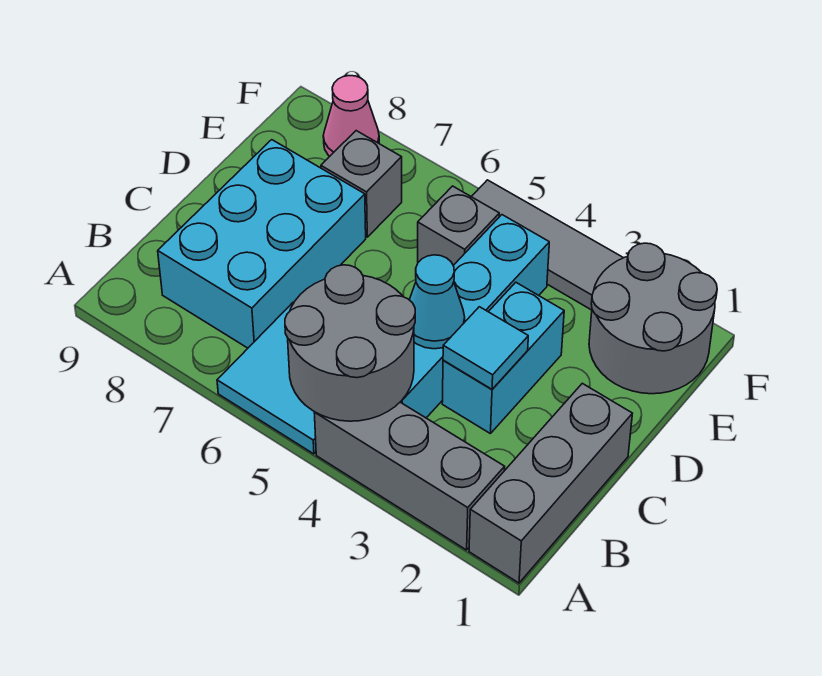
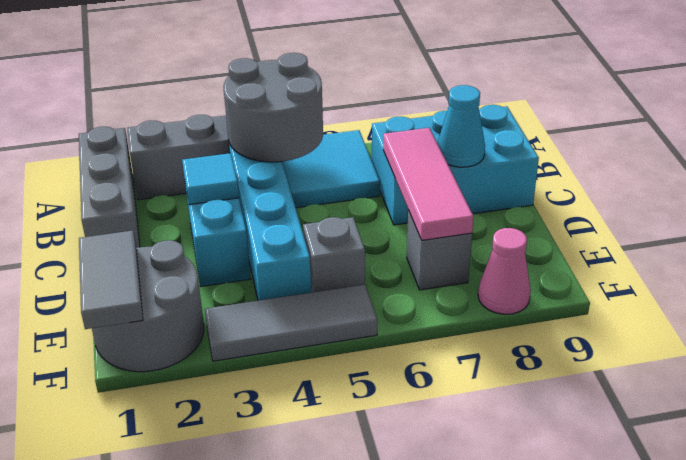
cyan 2x3 brick [158,140,366,348] -> cyan 2x3 brick turned to [372,105,539,225]
cyan 1x1 cone [410,255,465,349] -> cyan 1x1 cone moved to [437,85,485,167]
none -> pink 1x3 tile [383,128,474,240]
none -> grey 1x2 tile [79,231,143,329]

